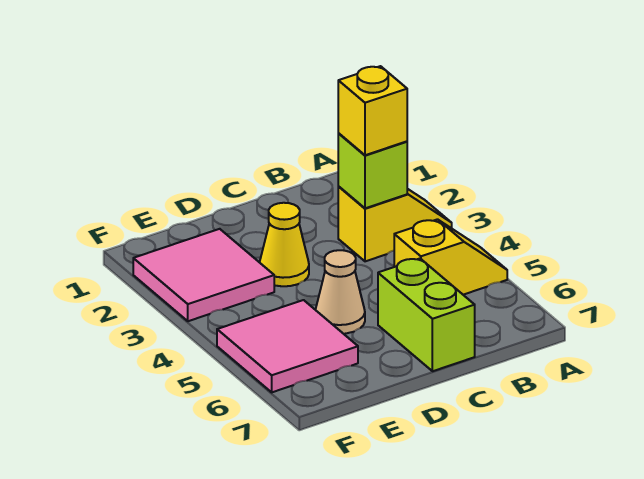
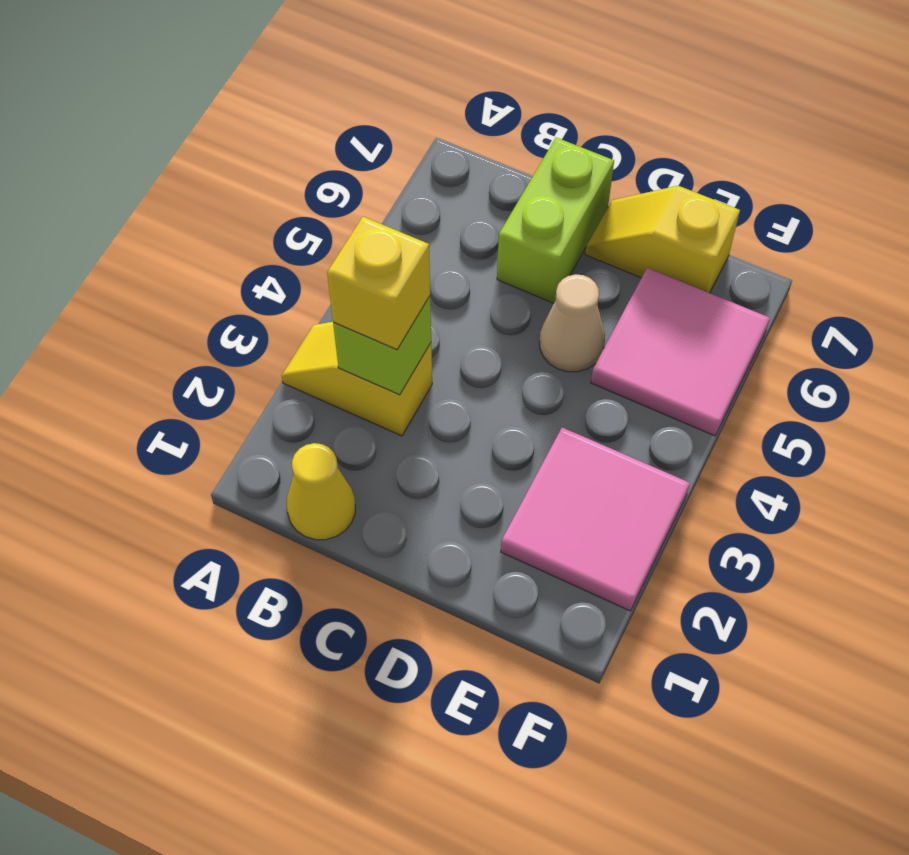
yellow 1x2 slope [394,219,507,295] -> yellow 1x2 slope moved to [585,186,740,293]
yellow 1x1 cone [260,203,309,286] -> yellow 1x1 cone moved to [287,443,355,540]

